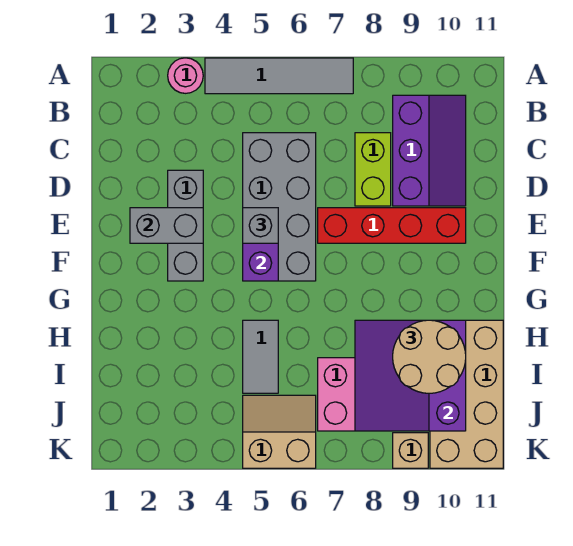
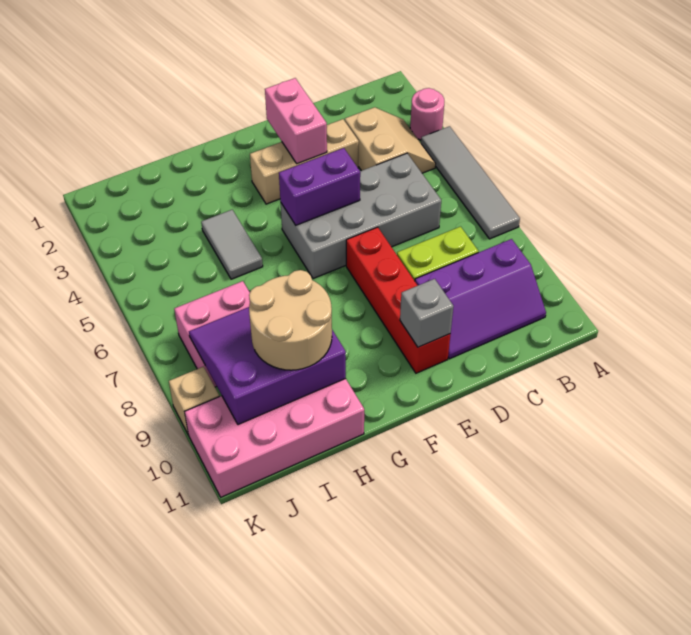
grey 1x3 brick [168,170,203,281] -> tan 1x3 brick [250,119,359,204]
grey 1x2 brick [130,208,203,243] -> pink 1x2 brick [265,78,327,164]
grey 1x1 brick [243,208,278,243] -> grey 1x1 brick moved to [400,279,453,347]
grey 1x2 tile [243,320,278,393] -> grey 1x2 tile turned to [201,210,263,279]
tan 2x4 brick [430,320,503,468] -> pink 2x4 brick [185,379,364,497]
tan 2x2 slope [243,395,316,468] -> tan 2x2 slope moved to [345,107,436,173]

